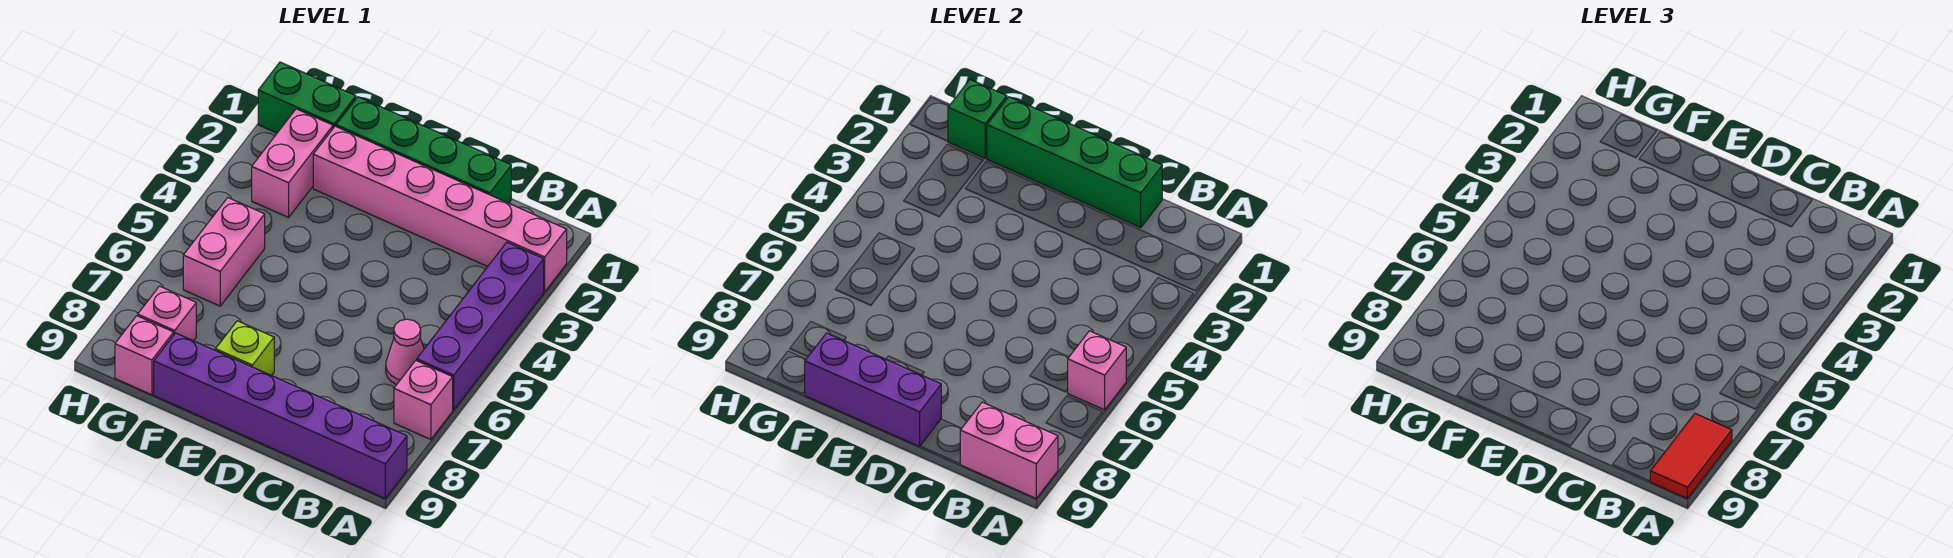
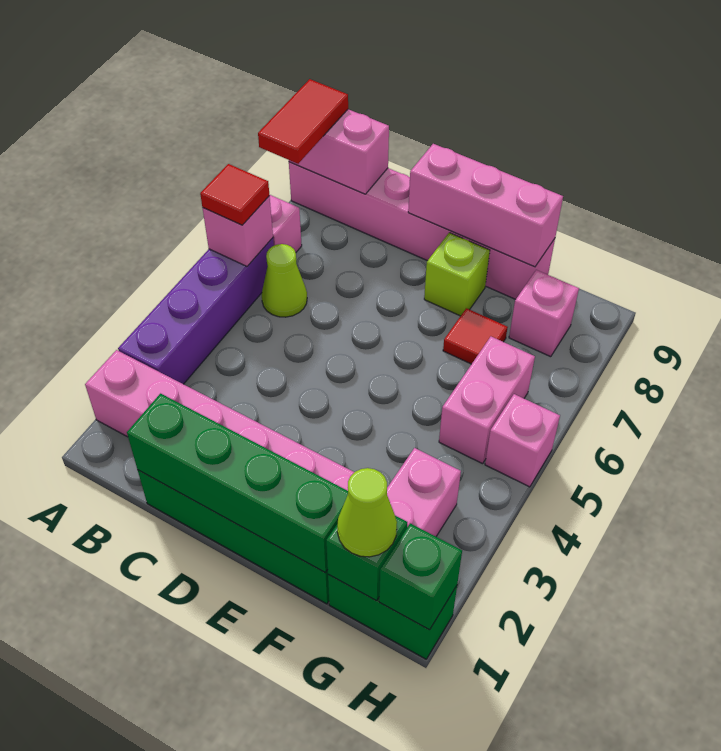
none -> red 1x1 tile [200,164,269,225]
purple 1x6 brick [154,333,407,498] -> pink 1x6 brick [289,162,555,299]
pink 1x1 cone [386,319,424,385] -> lime 1x1 cone [262,244,307,317]
purple 1x3 brick [805,333,941,447] -> pink 1x3 brick [408,144,563,267]
none -> red 1x1 tile [443,308,508,364]
none -> lime 1x1 cone [337,468,397,557]
pink 1x1 brick [115,316,174,395] -> pink 1x1 brick moved to [485,394,560,487]
none -> green 1x1 brick [379,523,462,630]

